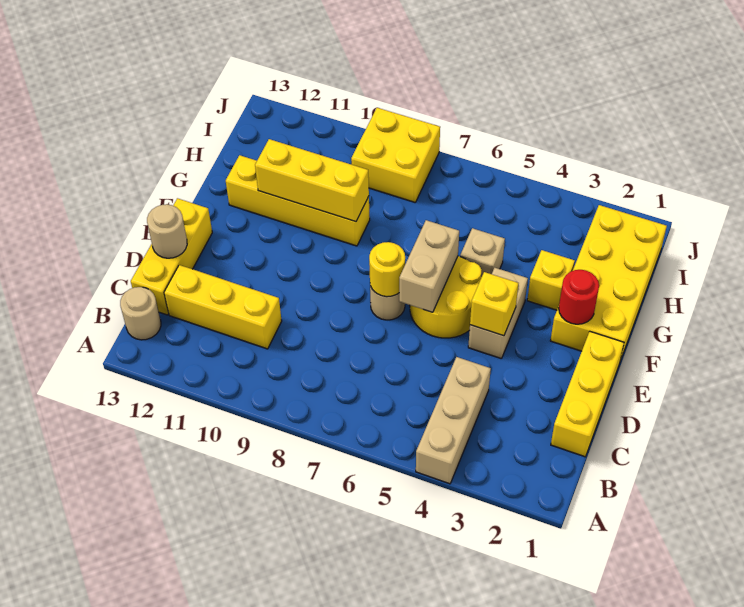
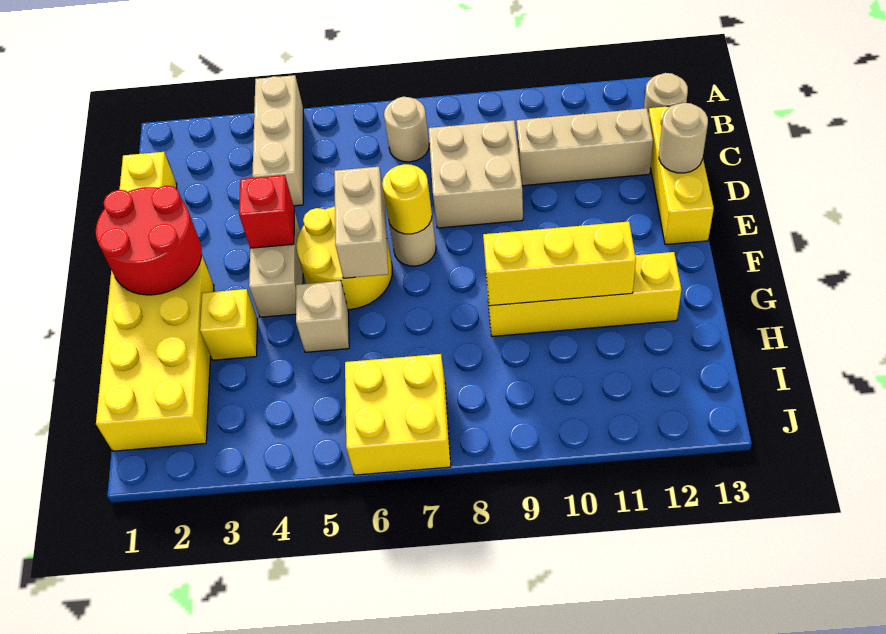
none -> tan 1x1 round brick [384,97,429,162]
none -> tan 2x2 brick [429,120,523,228]
yellow 1x3 brick [164,265,282,349] -> tan 1x3 brick [517,108,653,186]
yellow 1x1 brick [470,272,518,336] -> red 1x1 brick [239,175,294,248]
red 1x1 round brick [559,270,599,324] -> red 2x2 round brick [96,186,202,295]
yellow 2x2 brick [351,108,440,202] -> yellow 2x2 brick moved to [345,354,451,475]

